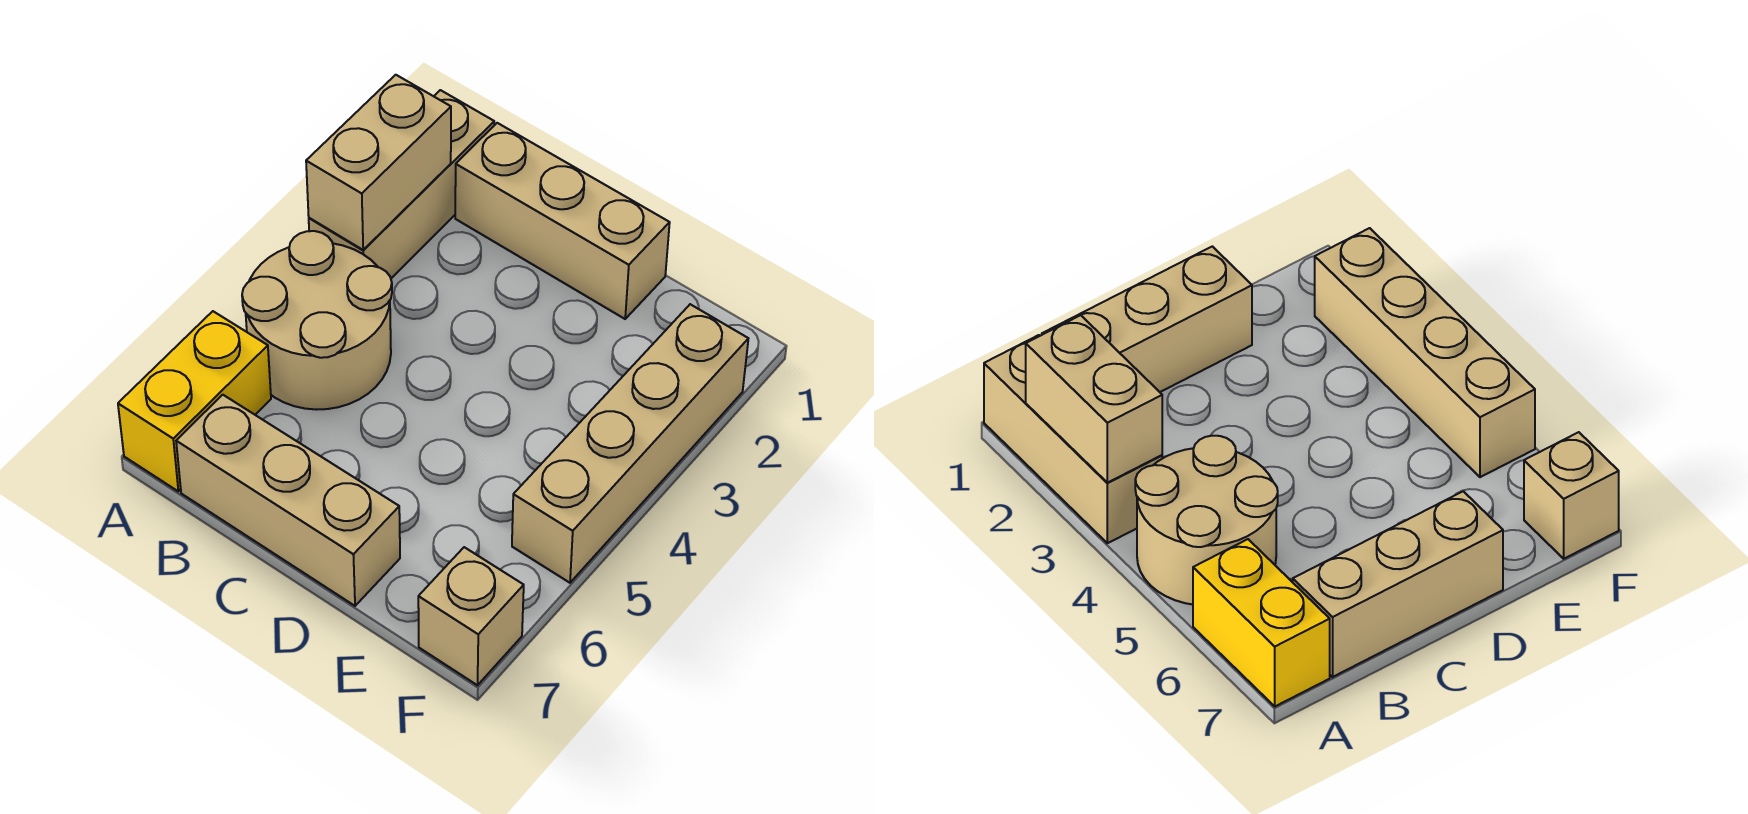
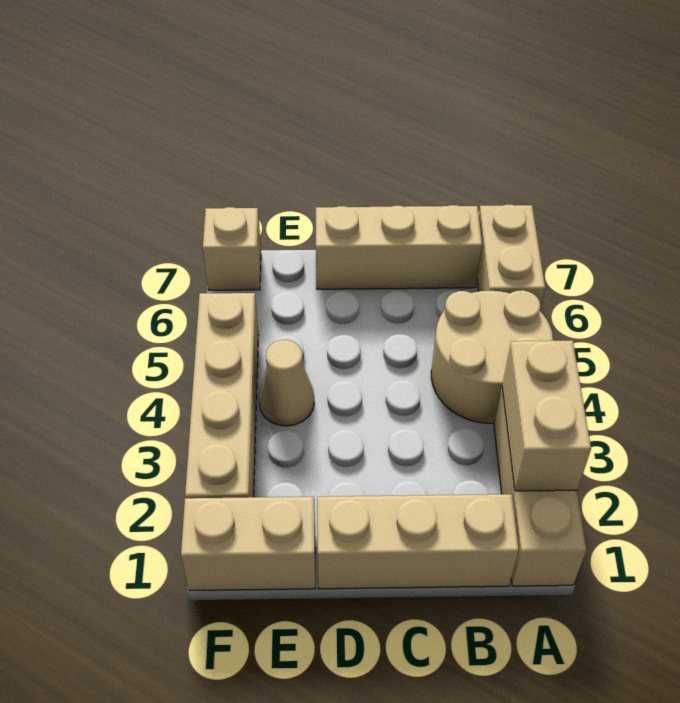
yellow 1x2 brick [118,311,271,491] -> tan 1x2 brick [477,205,545,309]
none -> tan 1x2 brick [181,497,315,591]
none -> tan 1x1 cone [259,340,314,426]

